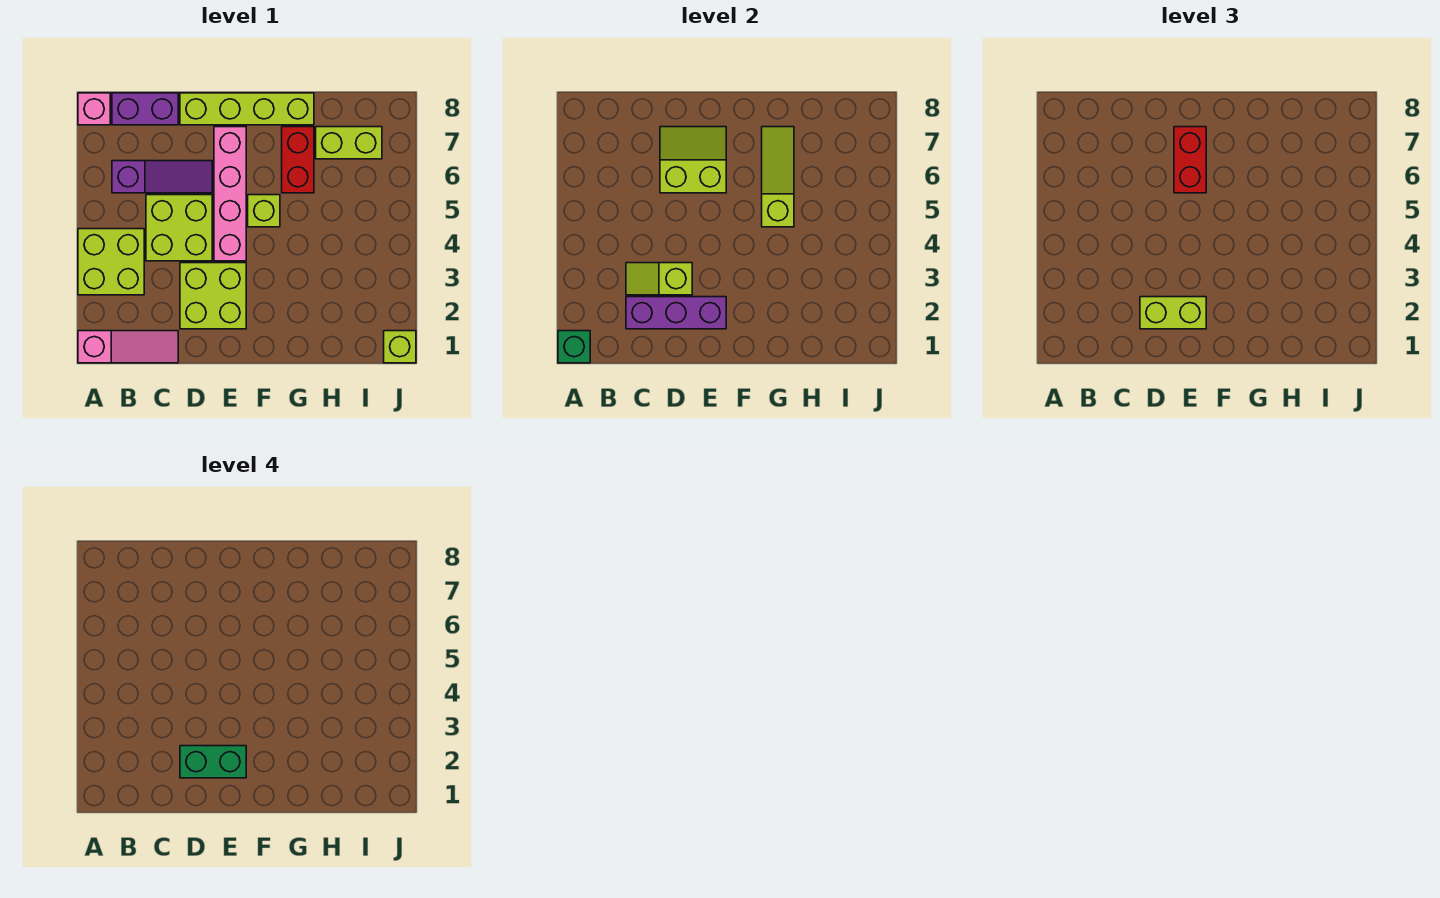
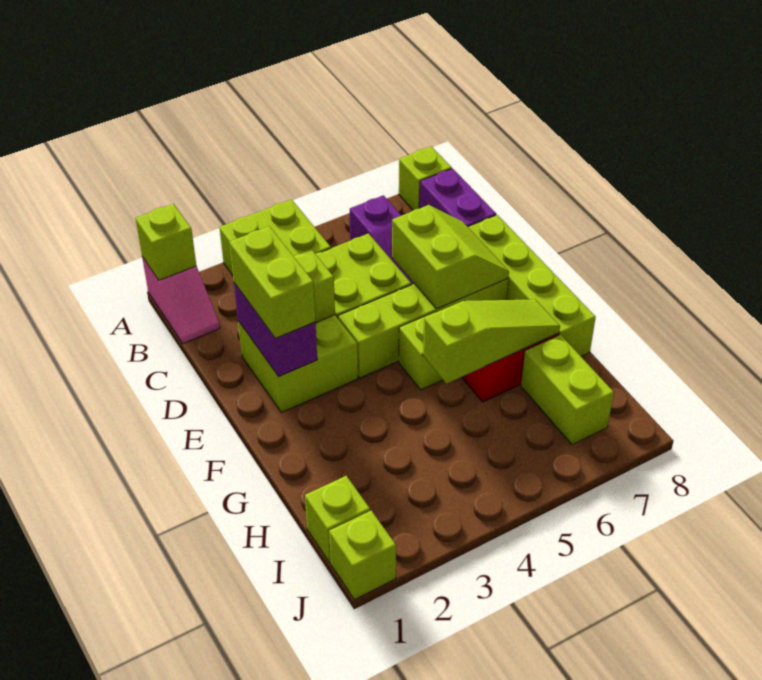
pink 1x3 slope [78,331,178,363] -> pink 1x2 slope [142,257,220,343]
green 1x1 brick [558,331,590,363] -> lime 1x1 brick [135,204,196,280]
pink 1x1 brick [78,93,110,125] -> lime 1x1 brick [399,146,452,210]
purple 1x3 brick [626,297,726,329] -> purple 1x2 brick [234,283,317,377]
green 1x2 brick [180,746,246,778] -> none
pink 1x4 brick [214,127,246,261] -> lime 1x4 brick [338,279,508,378]
red 1x2 brick [1174,127,1206,193] -> none
none -> lime 1x1 brick [305,476,370,563]

